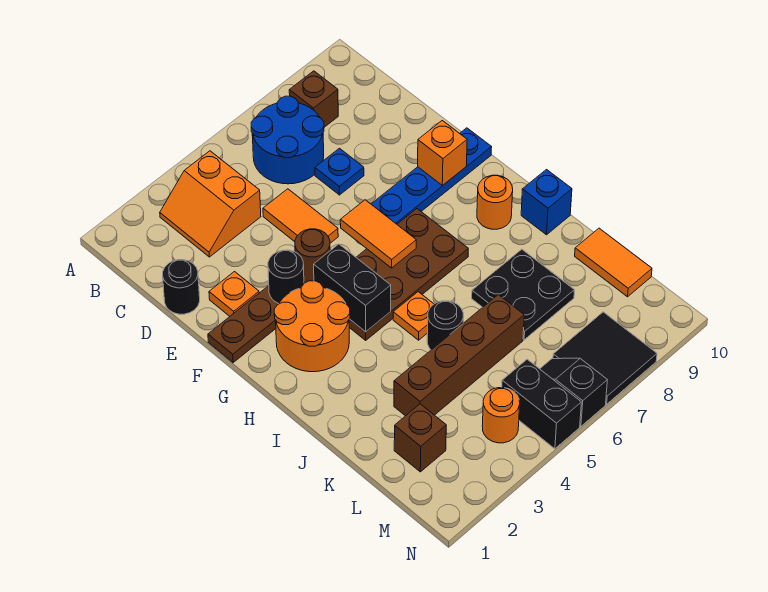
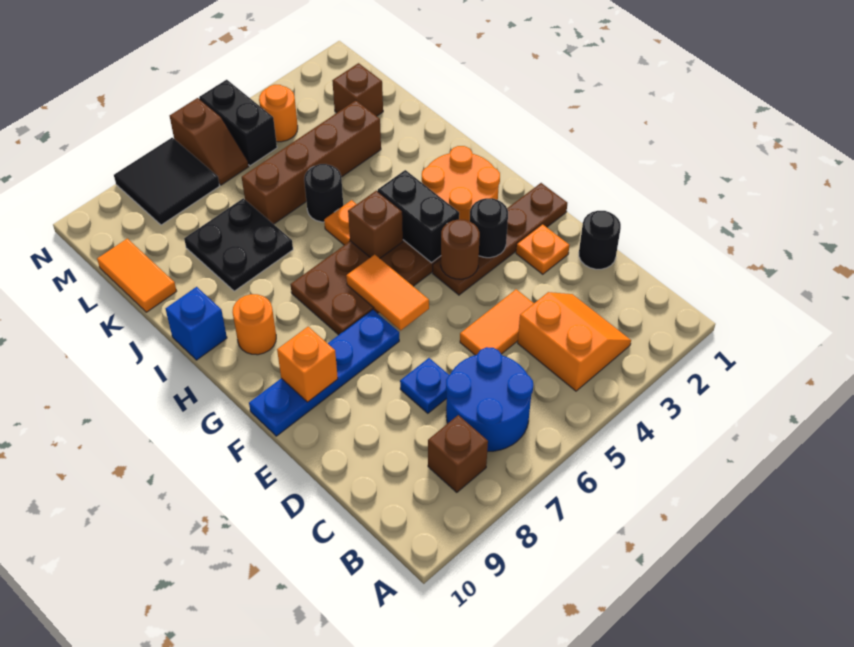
orange 1x2 tile [263,189,338,243] -> orange 1x2 tile turned to [460,289,534,355]
none -> brown 1x1 brick [348,191,403,258]
black 1x2 slope [540,358,607,426] -> brown 1x2 slope [170,98,249,185]

